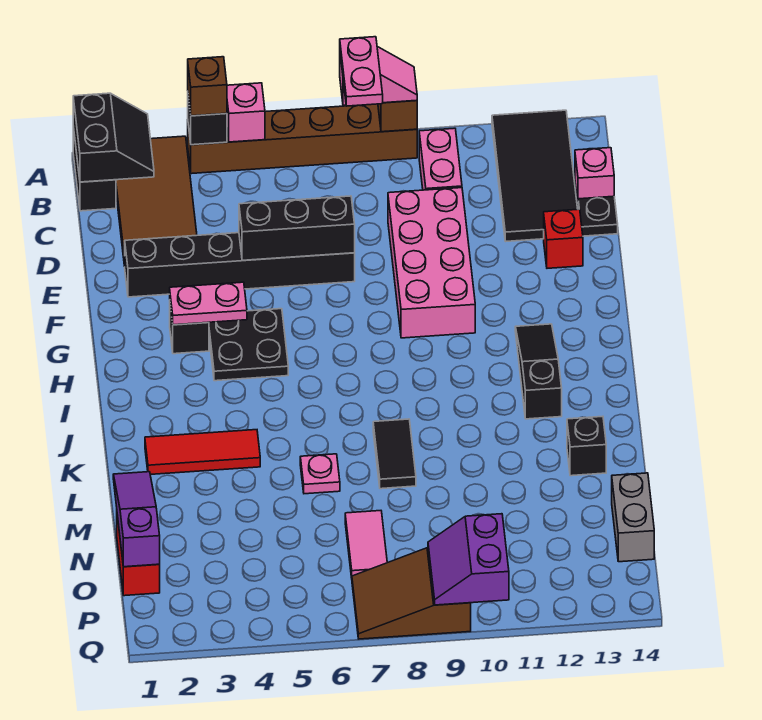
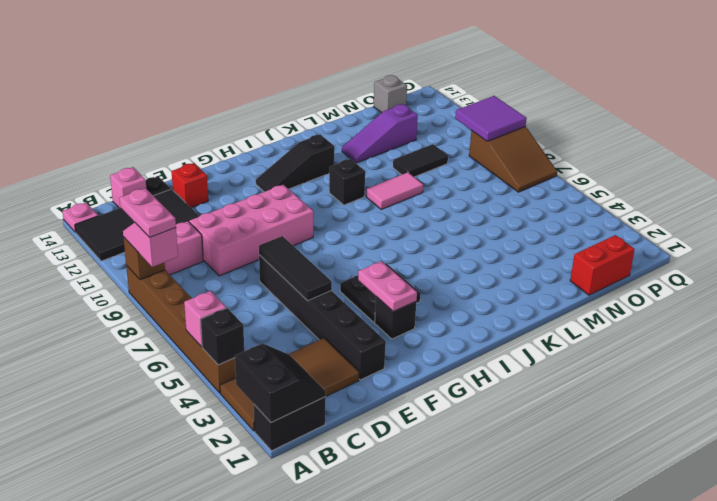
black 2x2 slope [73,93,154,182] -> black 2x2 slope turned to [235,343,326,422]
brown 1x1 brick [188,57,227,116] -> none
pink 1x2 plate [340,37,383,106] -> pink 1x2 plate turned to [119,188,176,237]
black 1x3 brick [239,196,355,260] -> black 1x3 tile [259,236,332,301]
red 1x3 tile [145,430,260,474] -> none
black 1x2 tile [373,419,416,489] -> black 1x2 tile moved to [393,144,448,177]
pink 1x1 plate [300,454,340,494] -> pink 1x1 plate moved to [62,203,98,232]
black 1x1 brick [567,416,606,476] -> black 1x1 brick moved to [329,159,365,205]
purple 1x3 slope [113,472,160,567] -> purple 1x3 slope moved to [342,104,418,163]
pink 1x2 tile [345,511,387,578] -> pink 1x2 tile moved to [366,172,423,209]
grey 1x2 brick [612,473,654,562] -> grey 1x1 brick [374,75,407,113]
purple 2x2 slope [428,514,509,605] -> purple 2x2 tile [455,96,527,141]

